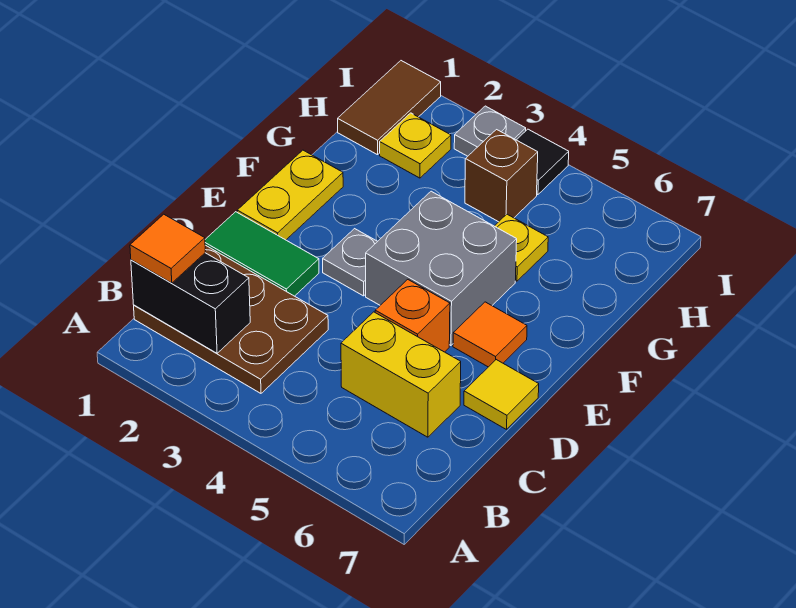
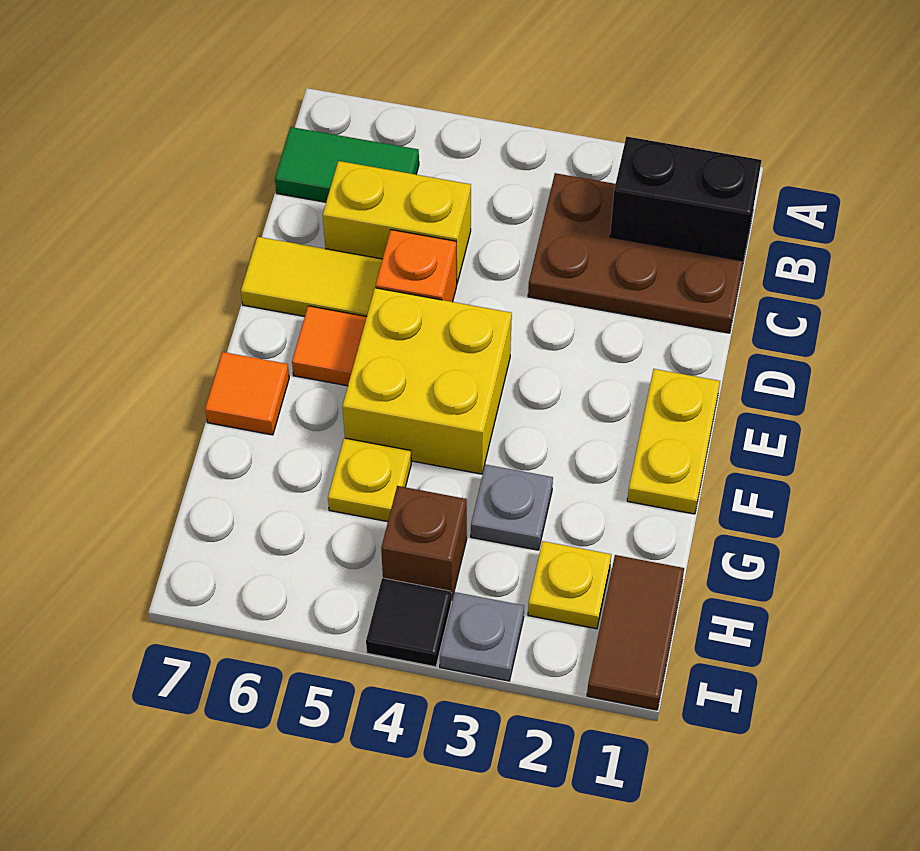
orange 1x1 tile [130,214,205,283] -> orange 1x1 tile moved to [205,352,289,435]
green 1x2 tile [205,212,319,296] -> green 1x2 tile moved to [275,127,419,202]
yellow 1x1 tile [464,360,539,430] -> yellow 1x2 tile [241,237,382,316]
grey 1x1 plate [323,229,378,296] -> grey 1x1 plate moved to [471,464,553,550]
grey 2x2 brick [366,191,517,346] -> yellow 2x2 brick [342,288,512,474]

